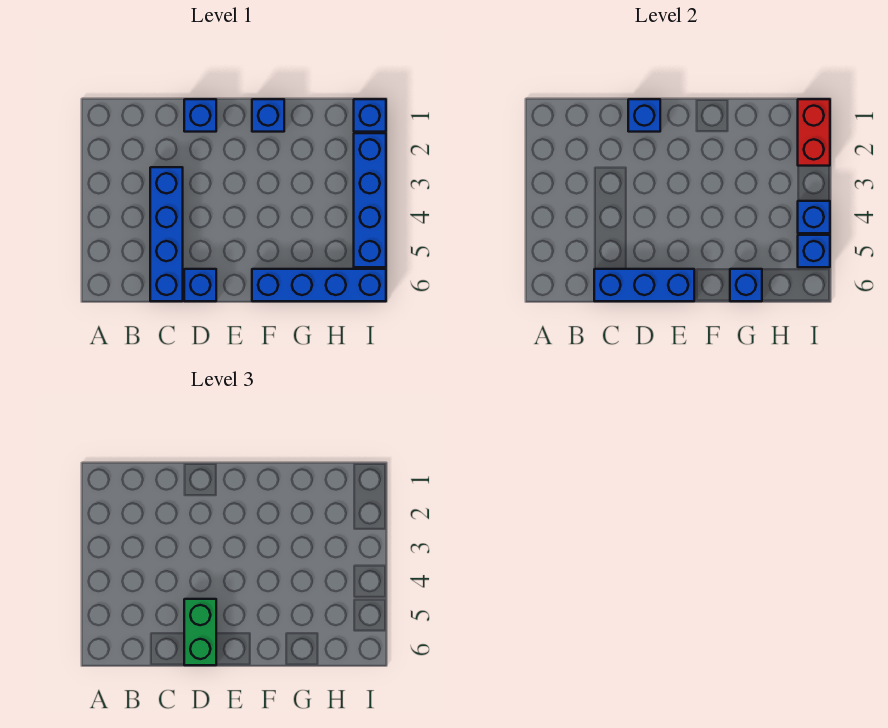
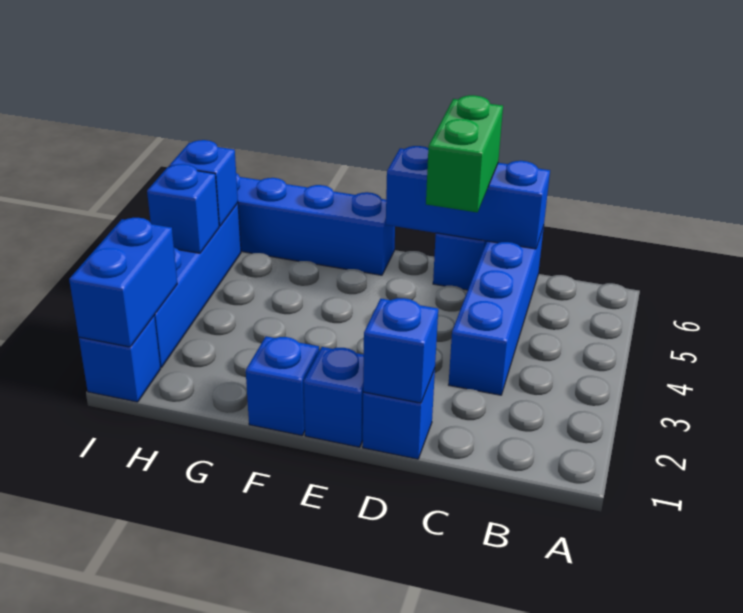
blue 1x1 brick [730,269,762,301] -> blue 1x1 brick moved to [304,347,364,447]
red 1x2 brick [798,99,830,166] -> blue 1x2 brick [69,218,177,347]

